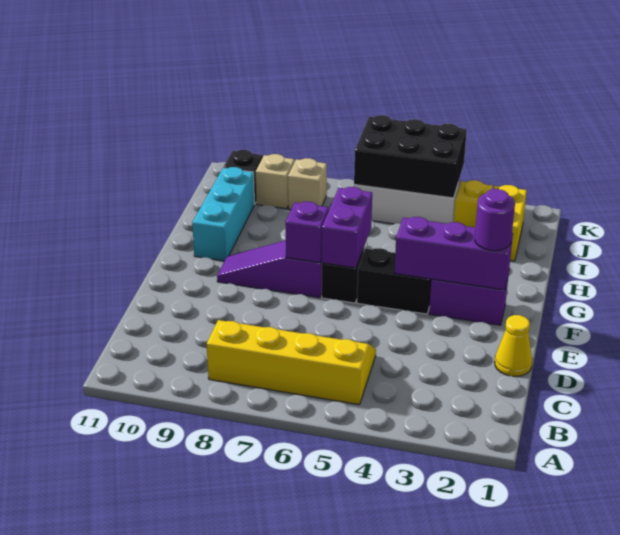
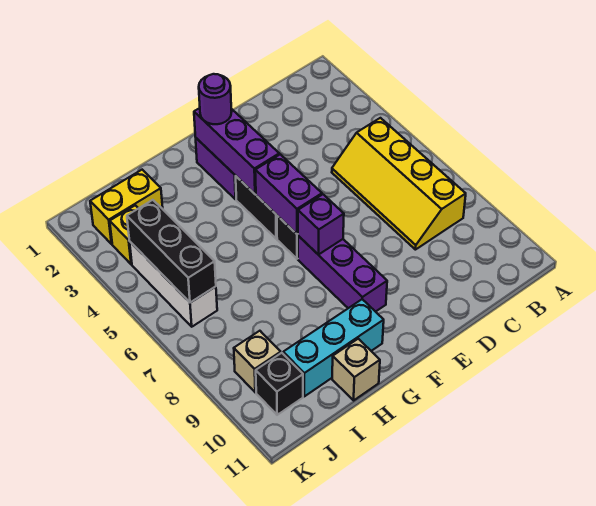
yellow 1x1 cone [495,315,532,376] -> none
purple 1x2 brick [321,187,372,268] -> purple 1x2 brick turned to [255,154,322,234]
purple 1x3 slope [217,240,322,298] -> purple 1x3 brick [298,236,387,312]
black 2x3 brick [354,115,467,198] -> black 1x3 brick [127,200,216,303]
tan 1x1 brick [288,158,327,209] -> tan 1x1 brick moved to [332,339,380,400]

